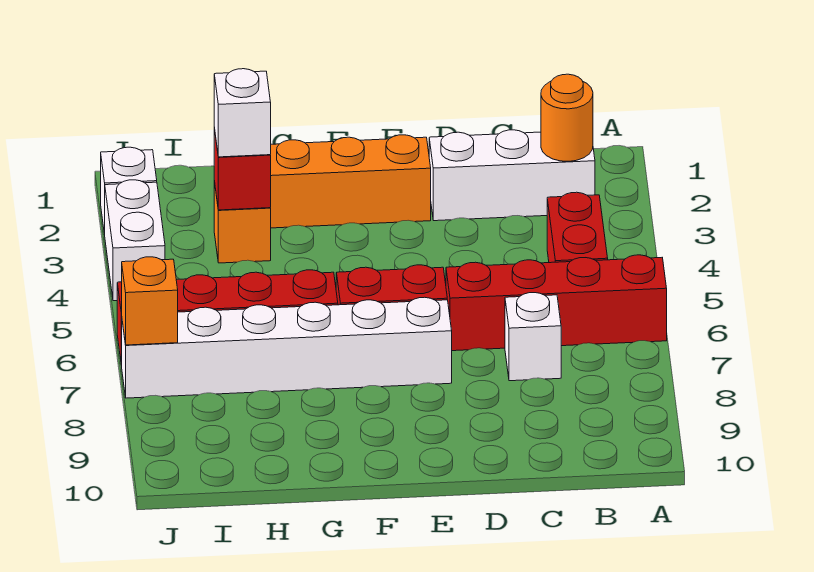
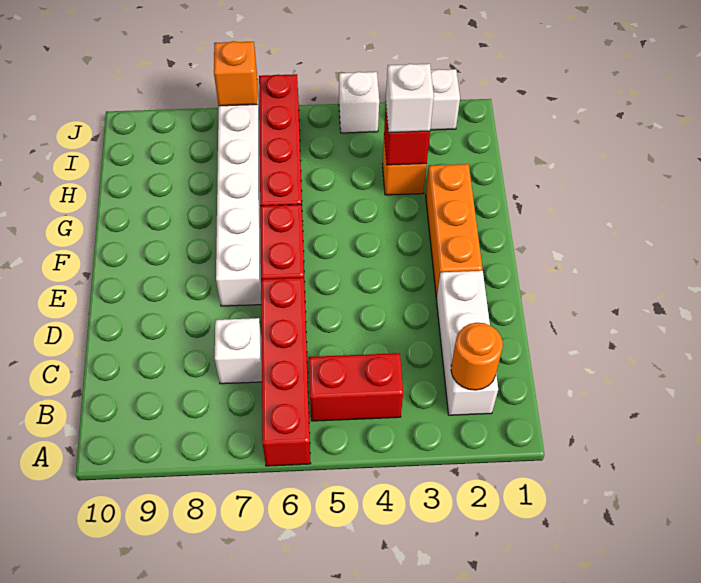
white 1x2 brick [105,180,165,301] -> white 1x1 brick [339,72,379,133]

